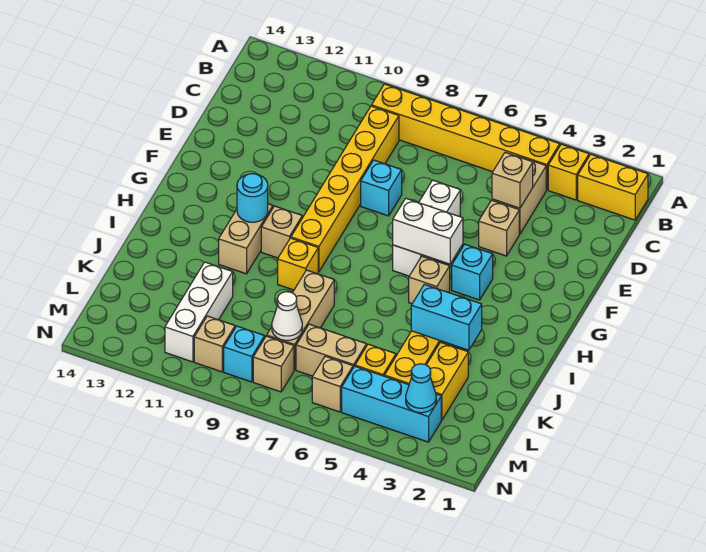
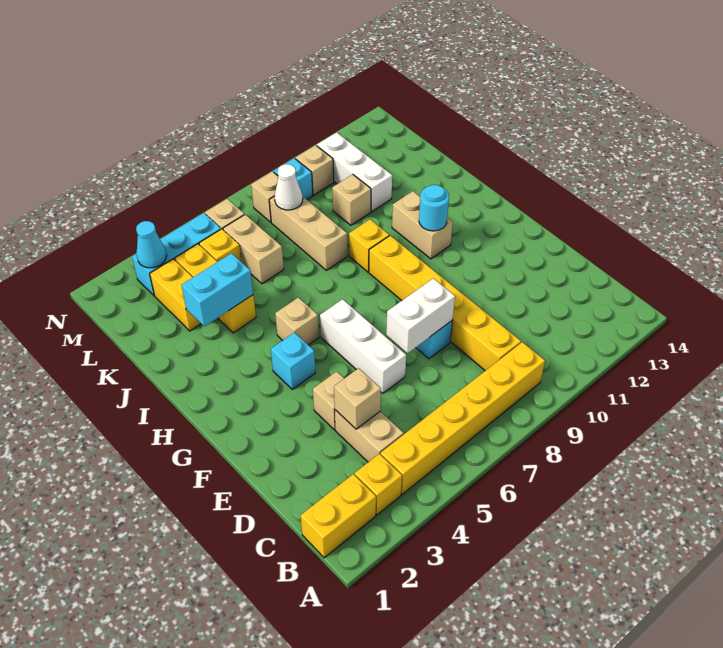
white 1x2 brick [393,199,463,264] -> white 1x2 brick moved to [386,278,455,353]
tan 1x1 brick [261,206,302,258] -> tan 1x1 brick moved to [332,174,371,225]
tan 1x2 brick [296,324,366,376] -> tan 1x2 brick turned to [223,215,284,284]

